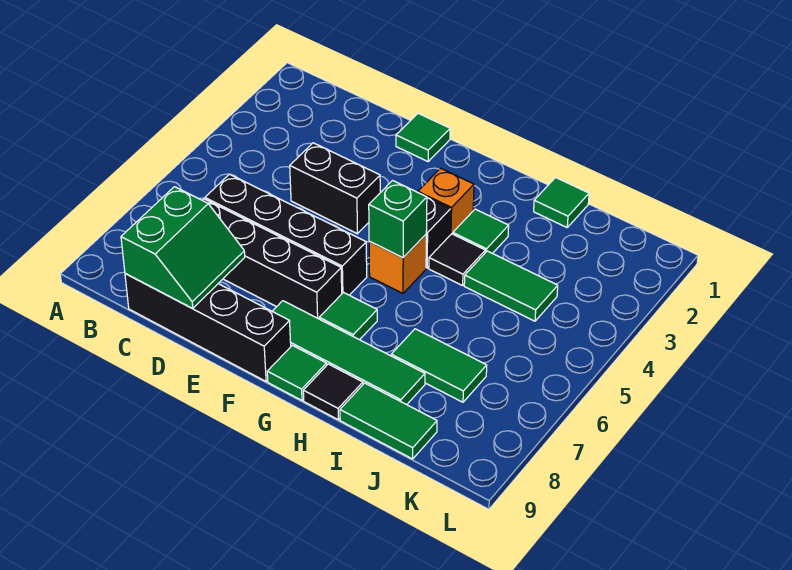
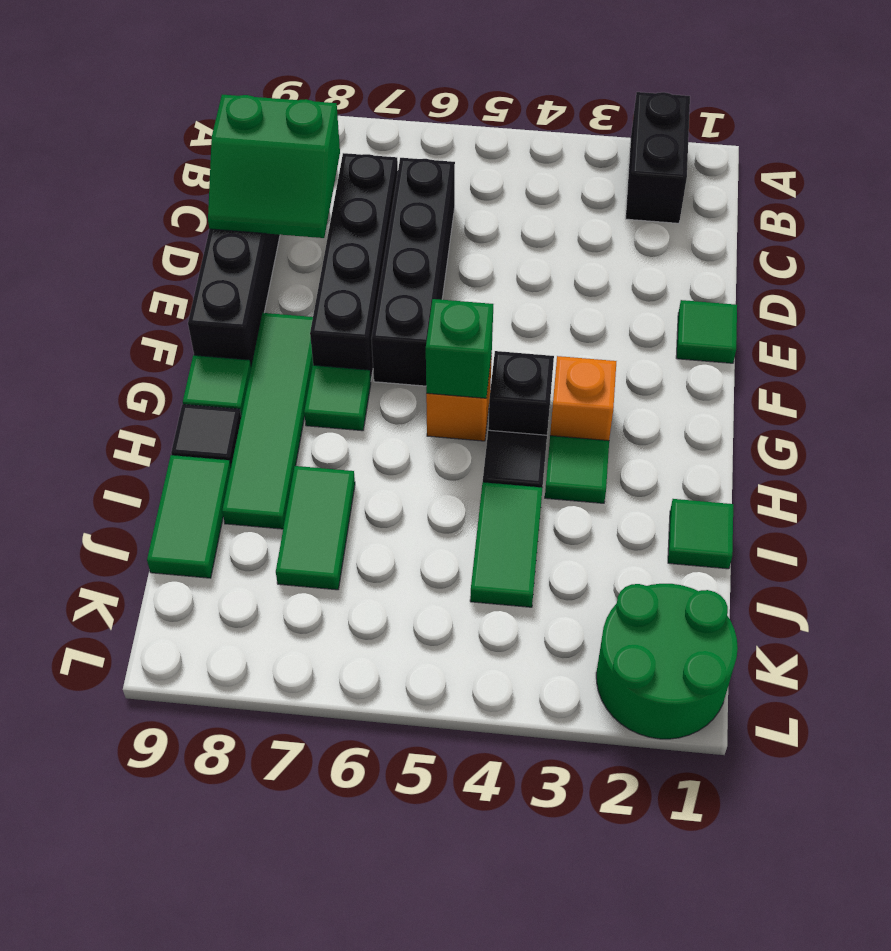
black 1x2 brick [290,143,380,234] -> black 1x2 brick moved to [626,92,690,223]
none -> green 2x2 round brick [596,584,738,739]

